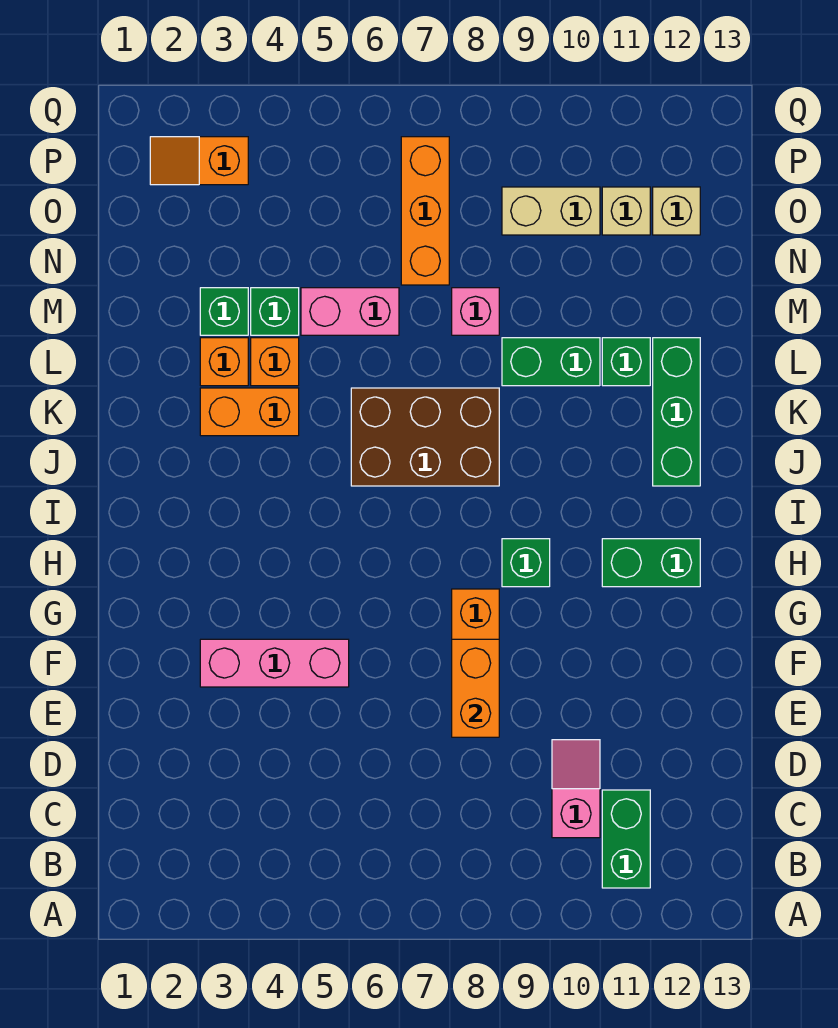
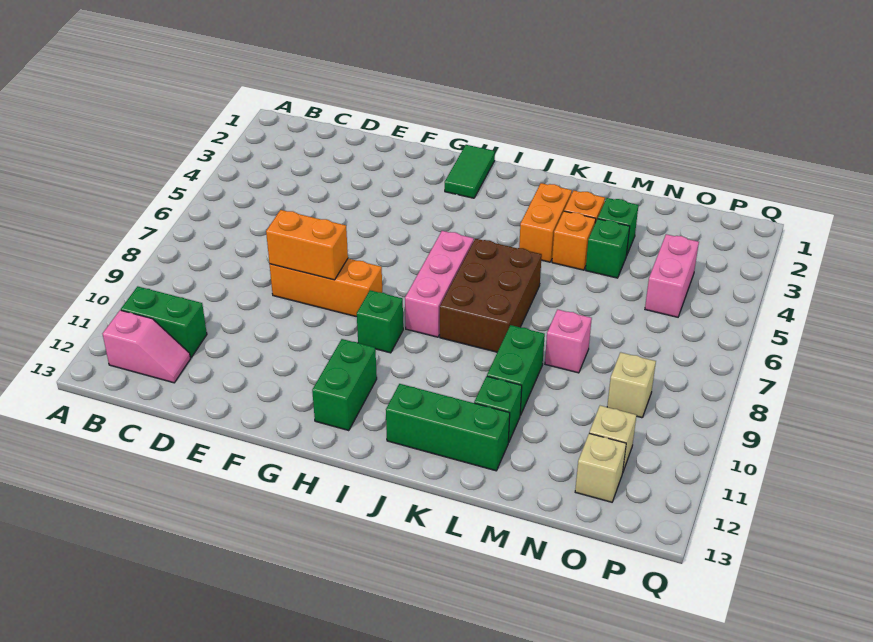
pink 1x2 slope [552,740,600,838] -> pink 1x2 slope moved to [103,310,190,383]
pink 1x3 brick [200,639,349,687] -> pink 1x3 brick moved to [405,231,474,337]
none -> green 1x2 tile [445,145,495,198]
pink 1x2 brick [301,288,399,335] -> pink 1x2 brick moved to [645,234,699,317]
orange 1x3 brick [401,137,449,285] -> none
tan 1x2 brick [502,187,600,235] -> tan 1x1 brick [607,352,656,418]
orange 1x2 slope [150,137,248,185] -> none

